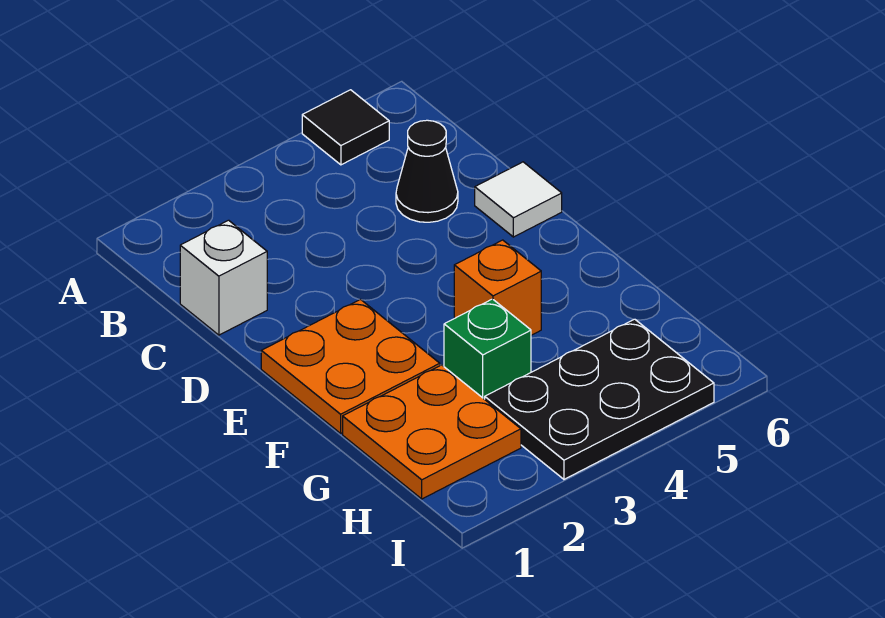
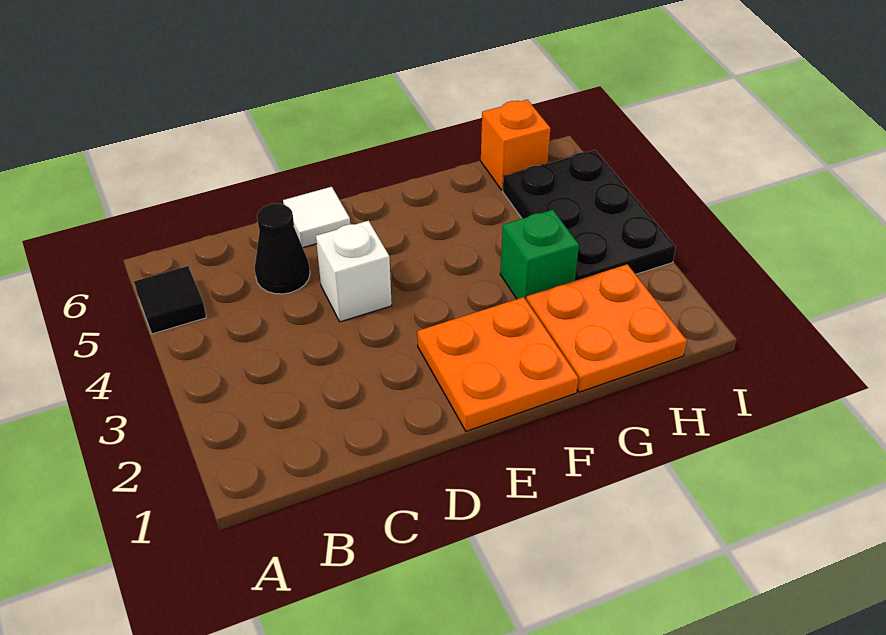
white 1x1 brick [180,220,267,335] -> white 1x1 brick moved to [316,221,392,322]
orange 1x1 brick [454,240,541,335] -> orange 1x1 brick moved to [481,100,550,190]

